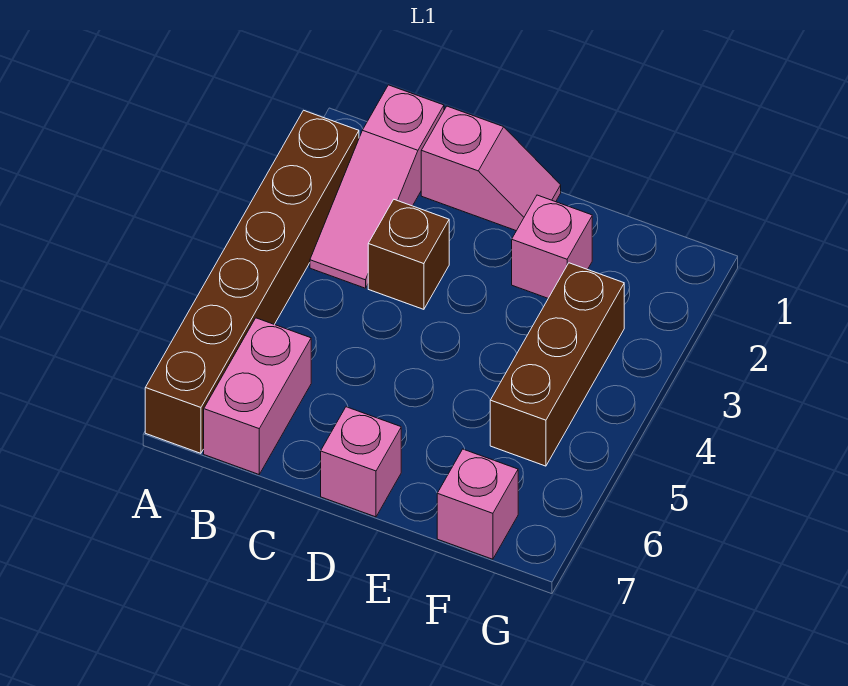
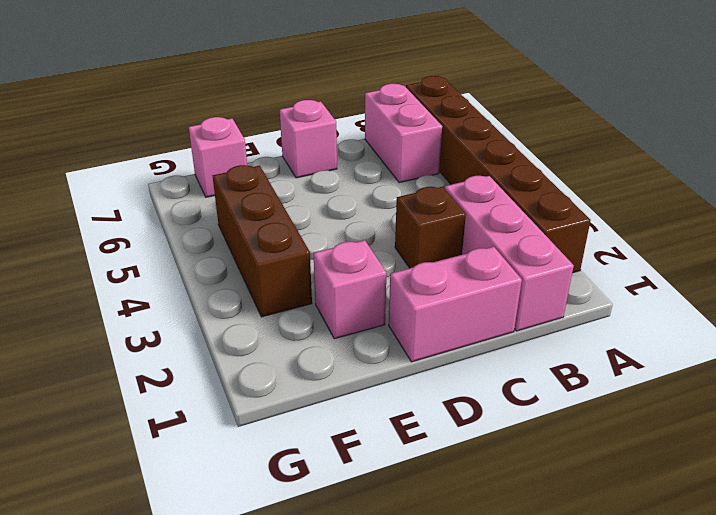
pink 1x3 slope [310,85,444,288] -> pink 1x3 brick [445,176,574,331]
pink 1x2 slope [421,106,561,231] -> pink 1x2 brick [389,247,522,362]

